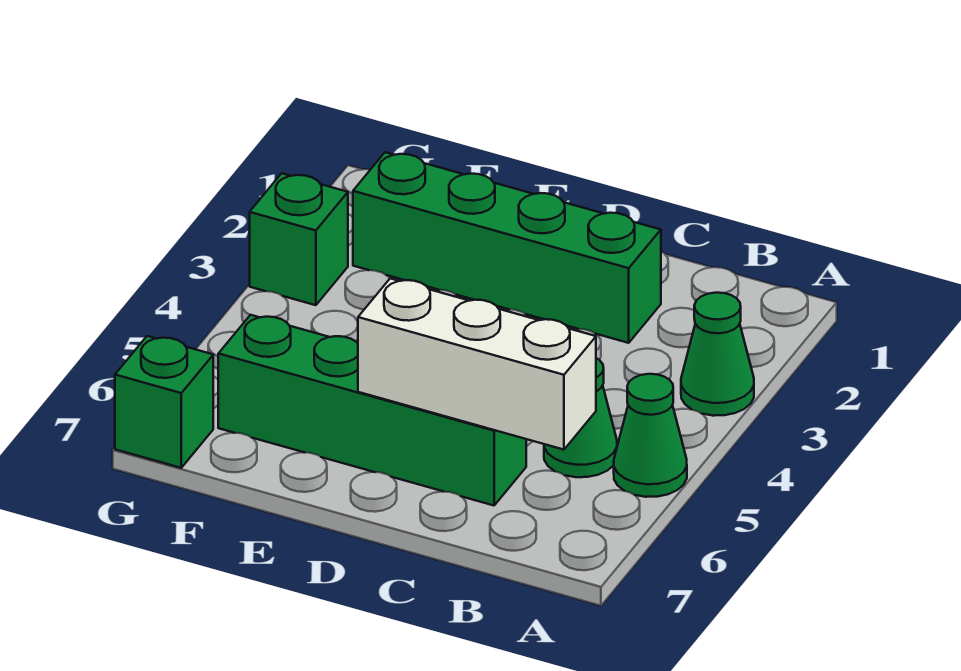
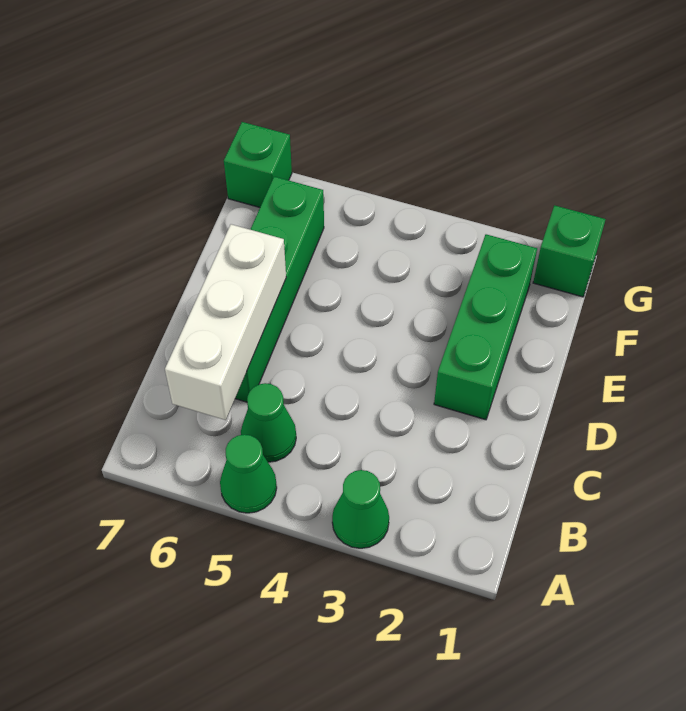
green 1x4 brick [353,152,661,343] -> green 1x3 brick [434,234,537,420]
green 1x1 brick [250,173,348,305] -> green 1x1 brick moved to [533,205,606,297]

